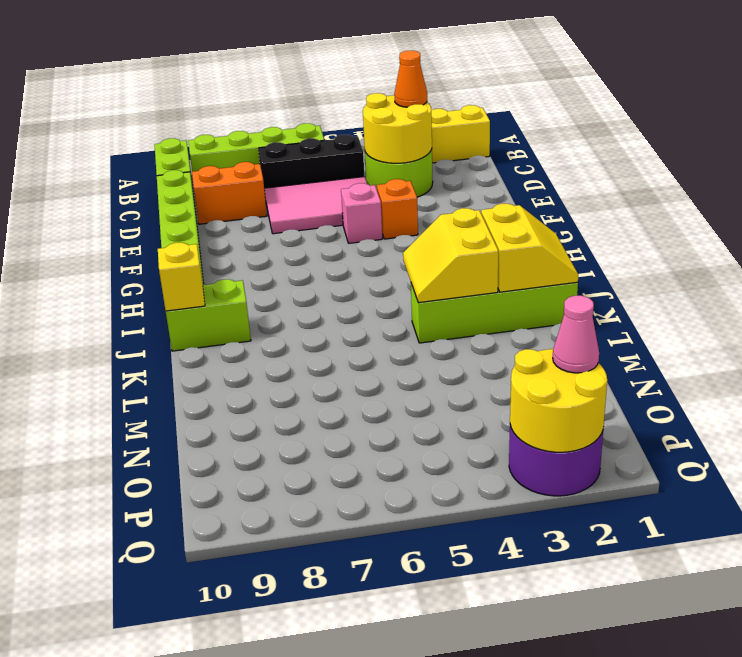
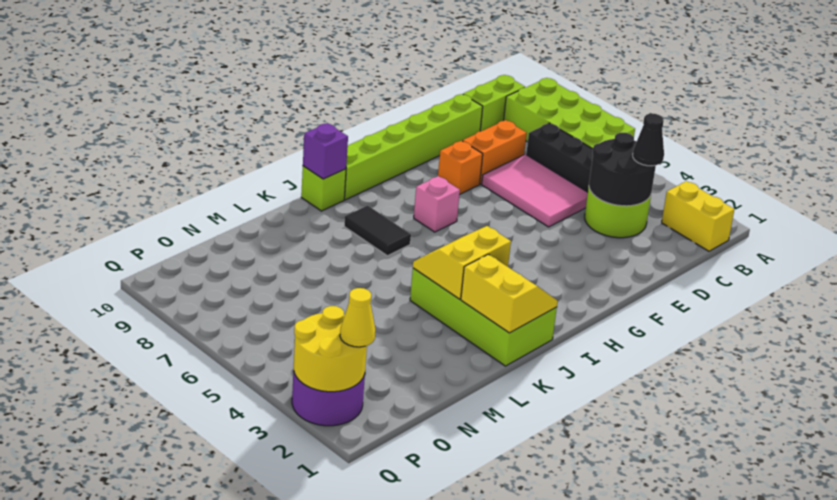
lime 1x4 brick [188,123,324,172] -> lime 2x4 brick [504,78,635,149]
yellow 2x2 round brick [363,93,432,163] -> black 2x2 round brick [589,133,656,206]
orange 1x1 cone [394,51,427,107] -> black 1x1 cone [633,114,664,166]
orange 1x2 brick [192,162,267,224] -> orange 1x2 brick turned to [463,120,527,184]
orange 1x1 brick [377,179,418,239] -> orange 1x1 brick moved to [438,141,483,195]
pink 1x1 brick [341,183,382,243] -> pink 1x1 brick moved to [414,176,460,232]
yellow 2x2 slope [481,204,578,292] -> yellow 2x2 slope turned to [461,254,558,333]
none -> black 1x2 tile [344,205,411,256]
lime 1x2 brick [166,279,251,351] -> lime 1x1 brick [301,166,346,211]
yellow 1x1 brick [158,243,205,311] -> purple 1x1 brick [303,123,348,179]
lime 1x4 brick [411,282,578,343] -> lime 2x4 brick [410,268,557,366]
pink 1x1 cone [553,296,599,373] -> yellow 1x1 cone [340,288,376,347]

